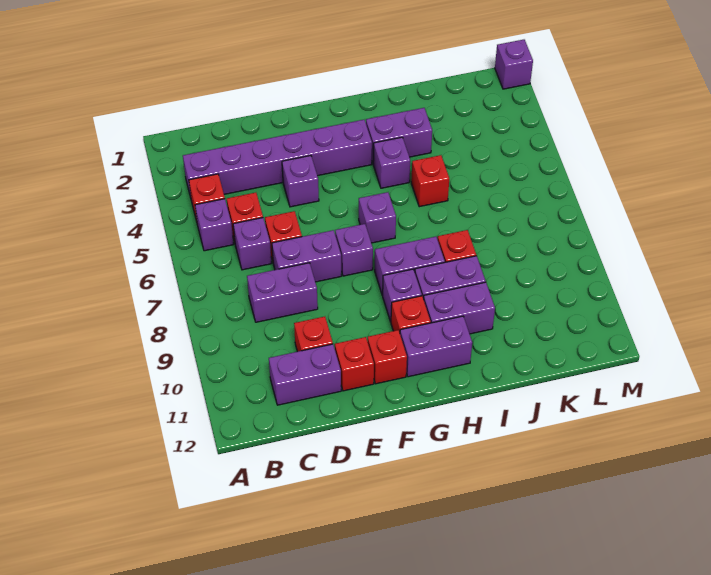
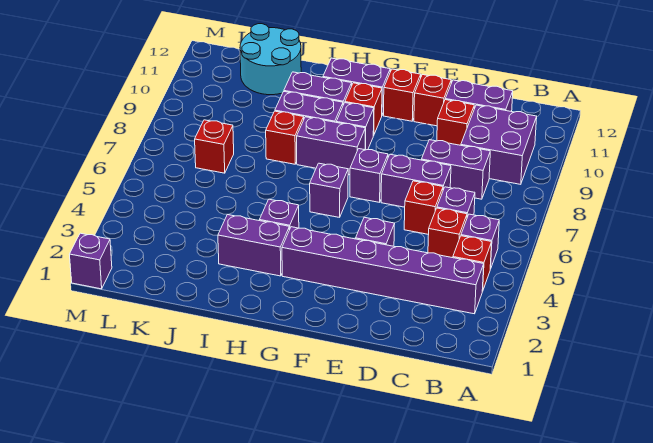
none -> purple 2x2 brick [461,105,537,184]
red 1x1 brick [411,155,449,207] -> red 1x1 brick moved to [195,120,234,173]
none -> cyan 2x2 round brick [240,24,301,95]

